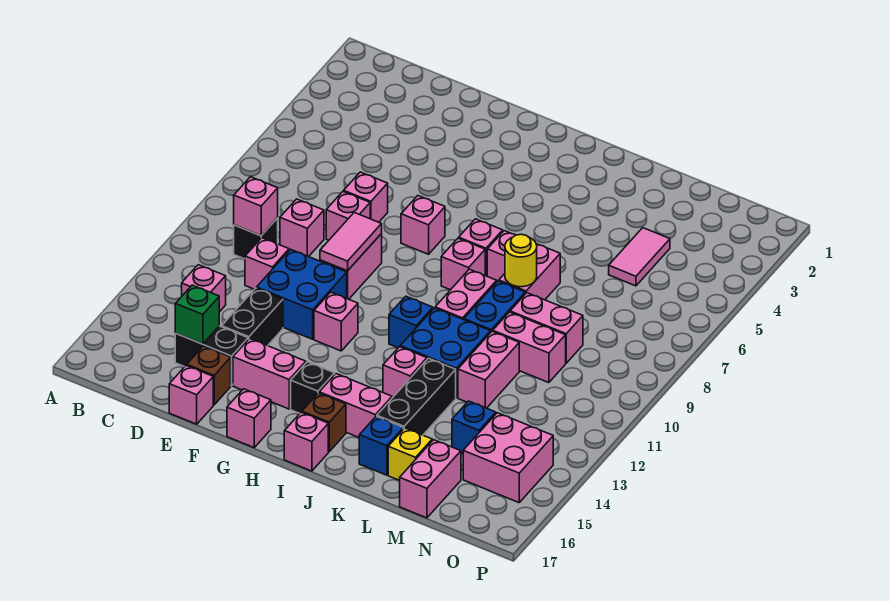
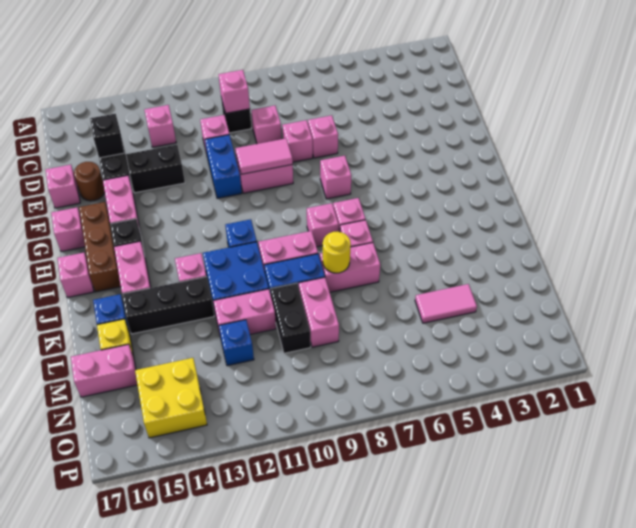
green 1x1 brick [175,285,219,344] -> black 1x1 brick [90,114,124,158]
blue 2x2 brick [257,249,347,339] -> blue 1x2 brick [205,135,242,198]
brown 1x1 brick [187,346,231,405] -> brown 1x1 round brick [74,162,105,201]
pink 1x1 brick [314,292,358,351] -> none
brown 1x1 brick [302,393,346,452] -> brown 1x3 brick [79,202,121,292]
pink 1x2 brick [493,312,566,383] -> black 1x2 brick [270,283,311,353]
blue 1x1 brick [452,401,496,453] -> blue 1x1 brick moved to [219,320,254,366]
pink 2x2 brick [463,413,553,503] -> yellow 2x2 brick [135,358,207,438]

